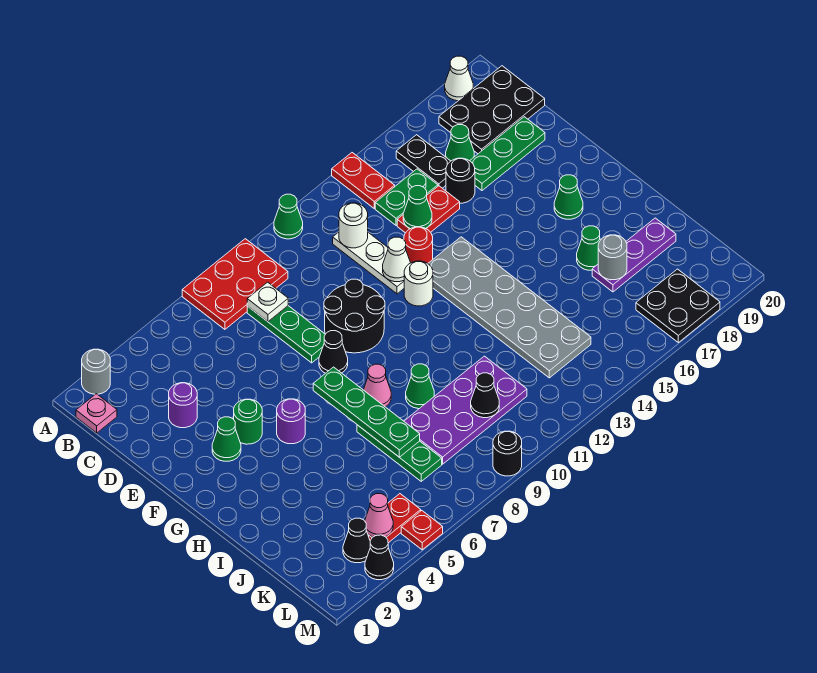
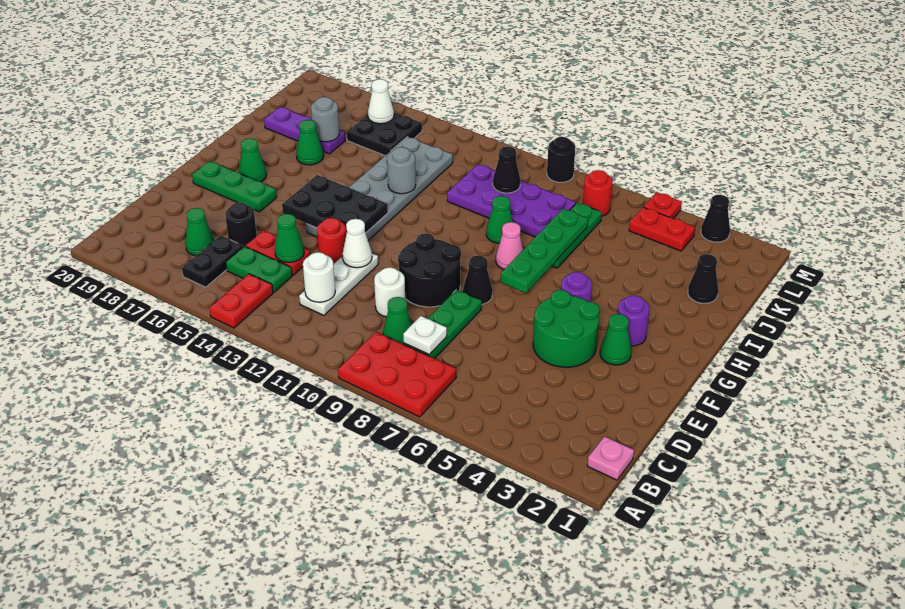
grey 1x1 round brick [82,349,110,394] -> grey 1x1 round brick moved to [387,147,416,194]
green 1x1 cone [274,194,303,239] -> green 1x1 cone moved to [383,297,412,344]
white 1x1 cone [445,56,473,101] -> white 1x1 cone moved to [368,79,394,124]
black 2x3 plate [439,66,545,154] -> black 2x3 plate moved to [282,175,388,234]
purple 1x1 round brick [169,383,197,428] -> purple 1x1 round brick moved to [618,295,649,346]
green 1x3 plate [470,117,545,190] -> green 1x3 plate moved to [192,161,277,212]
green 1x1 round brick [234,399,262,444] -> green 2x2 round brick [533,290,600,367]
white 1x1 round brick [404,261,433,306] -> white 1x1 round brick moved to [374,267,405,317]
black 1x1 cone [343,518,370,563] -> black 1x1 cone moved to [688,254,718,303]
pink 1x1 cone [365,494,393,537] -> none
none -> red 1x1 round brick [583,170,612,216]
black 2x2 plate [636,269,720,343] -> black 2x2 plate moved to [347,112,422,156]

